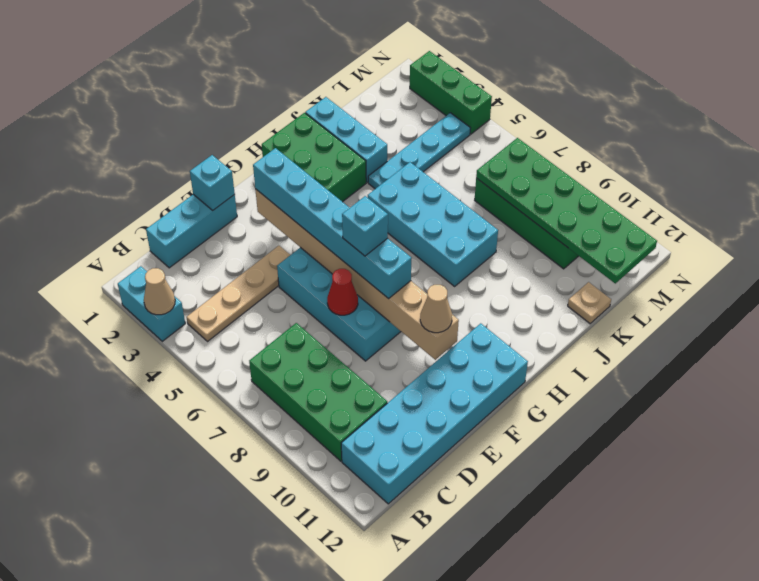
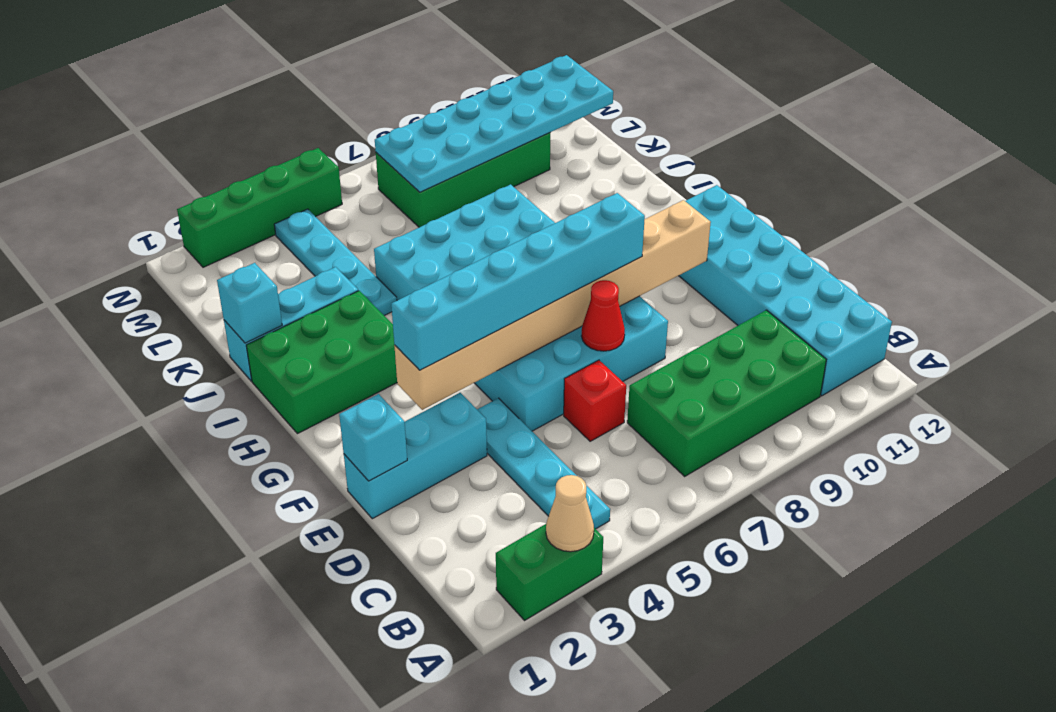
cyan 1x2 brick [118,266,185,341] -> green 1x2 brick [496,524,603,620]
tan 1x4 plate [186,246,290,341] -> cyan 1x4 plate [477,398,610,529]
cyan 1x3 brick [146,194,237,268] -> cyan 1x3 brick turned to [344,393,487,519]
none -> red 1x1 brick [564,360,626,441]
cyan 1x1 brick [342,196,388,256] -> cyan 1x1 brick moved to [217,263,282,343]
tan 1x1 cone [420,285,452,333] -> none
tan 1x1 plate [568,282,611,324] -> none
green 2x6 plate [476,138,657,283] -> cyan 2x6 plate [375,55,613,192]
green 1x3 brick [410,51,492,134] -> green 1x4 brick [177,148,342,267]

